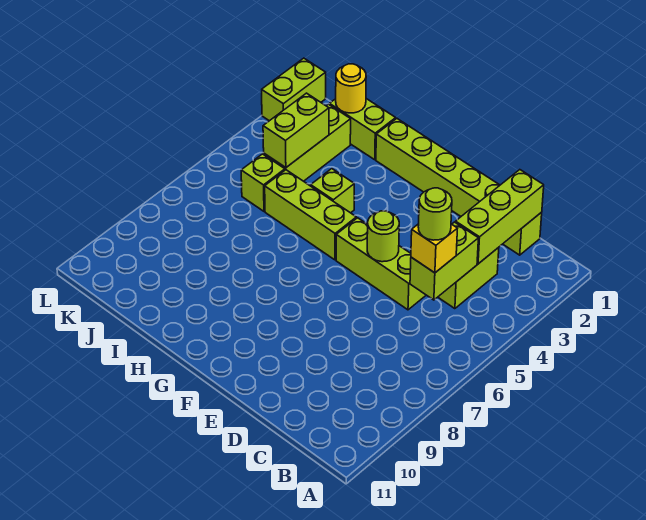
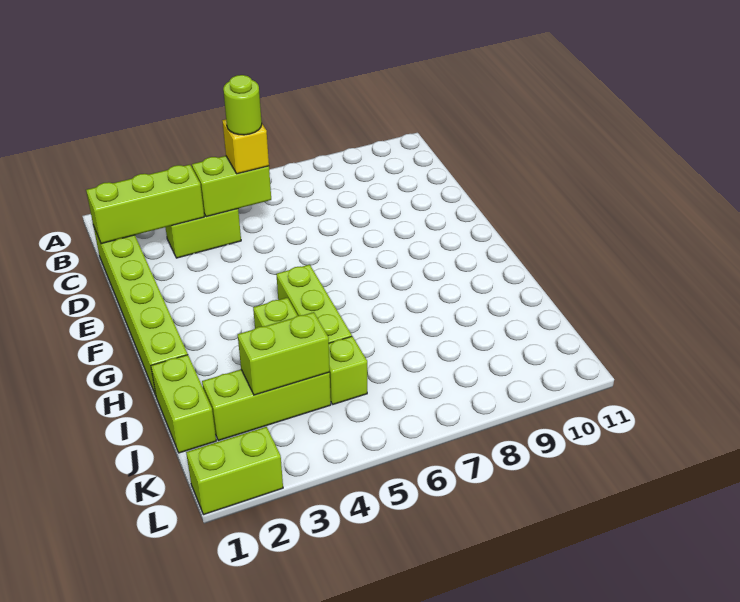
lime 1x3 brick [336,218,426,310] -> none
lime 1x1 round brick [367,211,399,262] -> none
yellow 1x1 round brick [336,64,366,113] -> none

